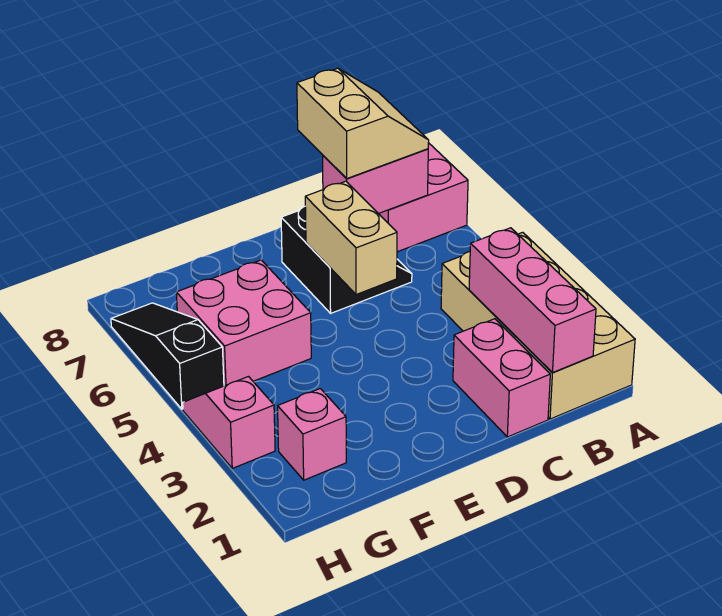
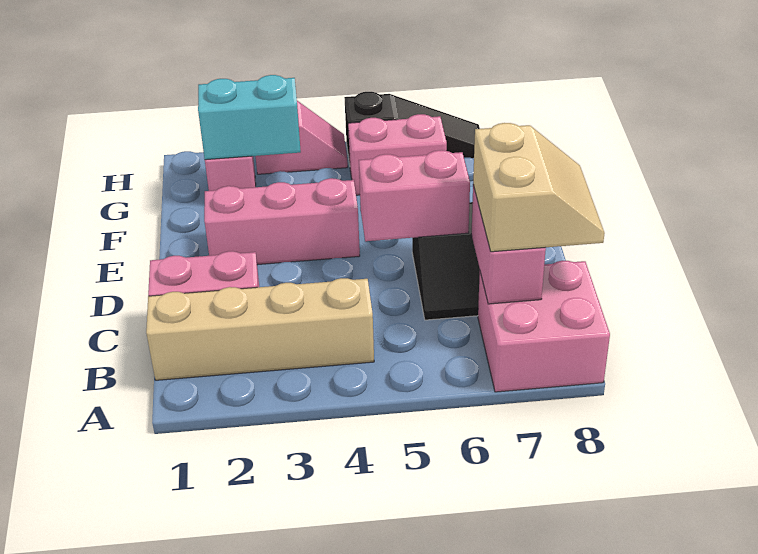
tan 2x4 brick [441,232,635,419] -> tan 1x4 brick [146,278,374,380]
pink 1x3 brick [469,228,596,373] -> pink 1x3 brick moved to [204,178,360,265]
tan 2x2 slope [297,68,429,178] -> tan 2x2 slope turned to [473,123,605,252]
tan 1x2 brick [305,181,397,295] -> pink 1x2 brick [359,150,470,241]
pink 2x2 brick [176,260,311,386] -> pink 1x2 brick [348,114,447,195]
none -> cyan 1x2 brick [198,75,301,160]

